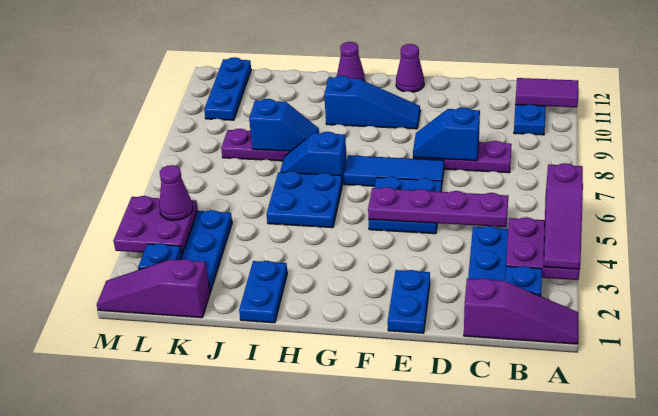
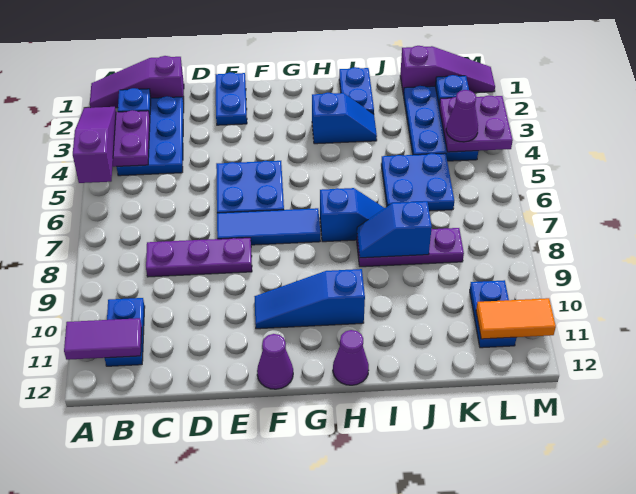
purple 1x4 plate [368,187,508,227] -> none
blue 1x2 slope [413,107,480,161] -> blue 1x2 slope moved to [312,93,377,144]
blue 2x2 plate [267,171,342,228] -> blue 2x2 plate moved to [381,153,454,211]
blue 1x3 plate [204,57,251,120] -> blue 1x2 plate [470,280,517,348]
none -> orange 1x2 tile [476,298,556,339]

